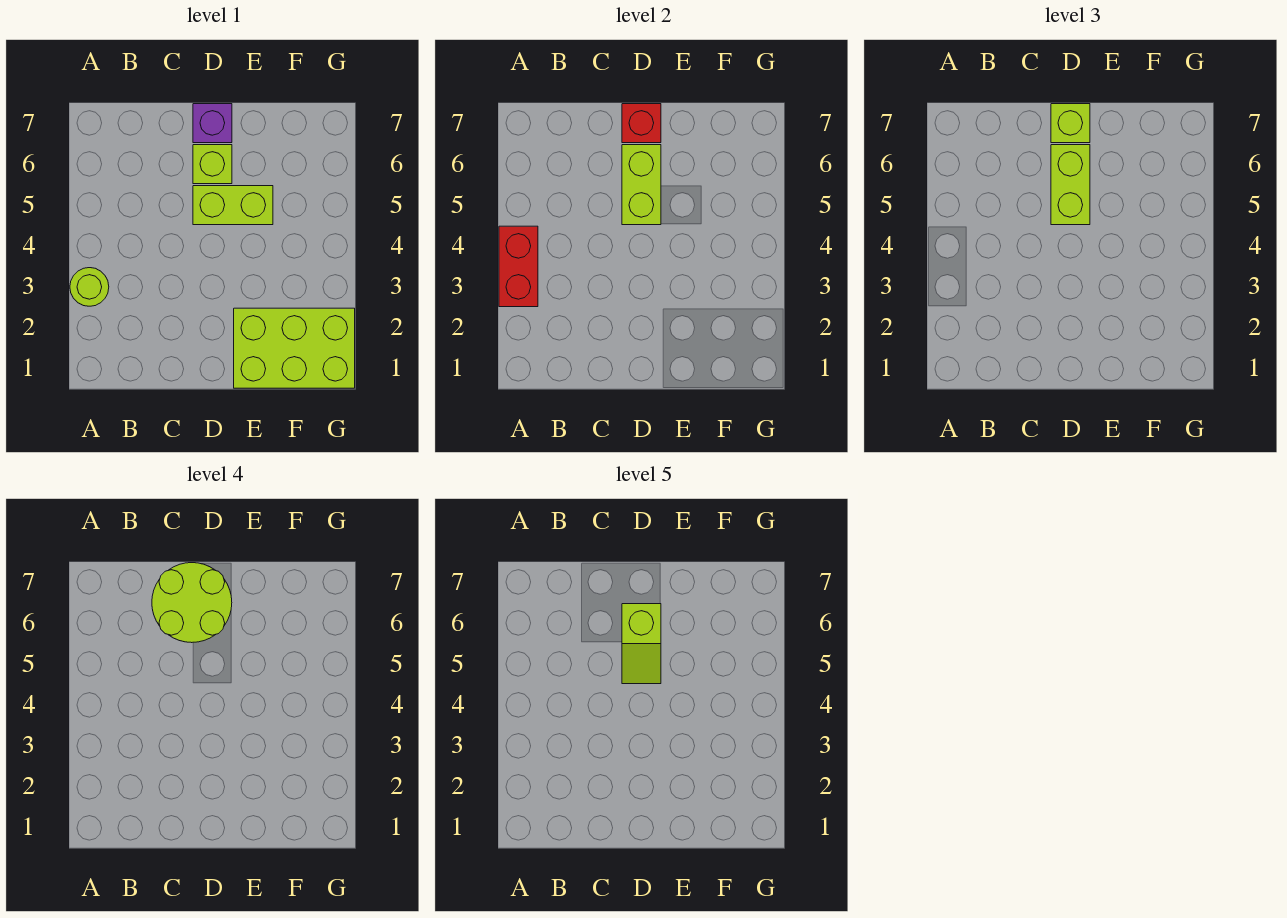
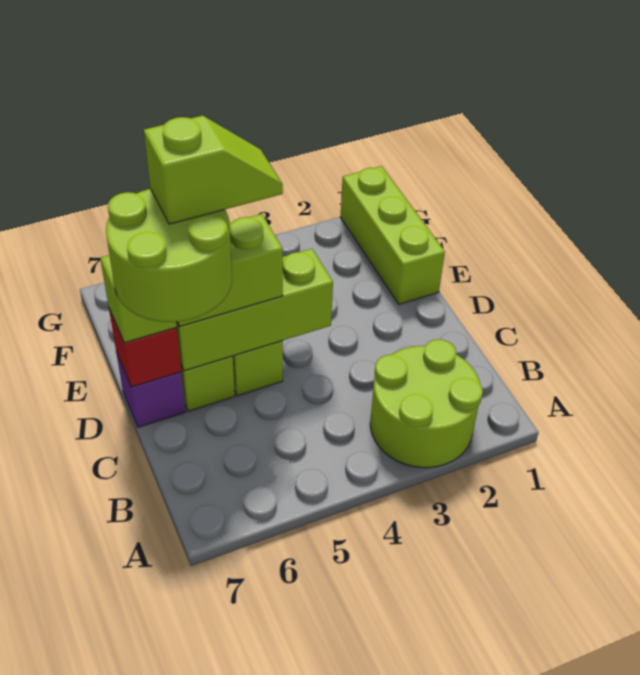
lime 1x1 round brick [70,268,109,306] -> lime 2x2 round brick [370,339,483,468]
red 1x2 brick [499,226,538,307] -> none
lime 1x2 brick [622,145,661,225] -> lime 1x3 brick [176,249,333,371]
lime 2x3 brick [234,308,355,388] -> lime 1x3 brick [341,166,445,304]

